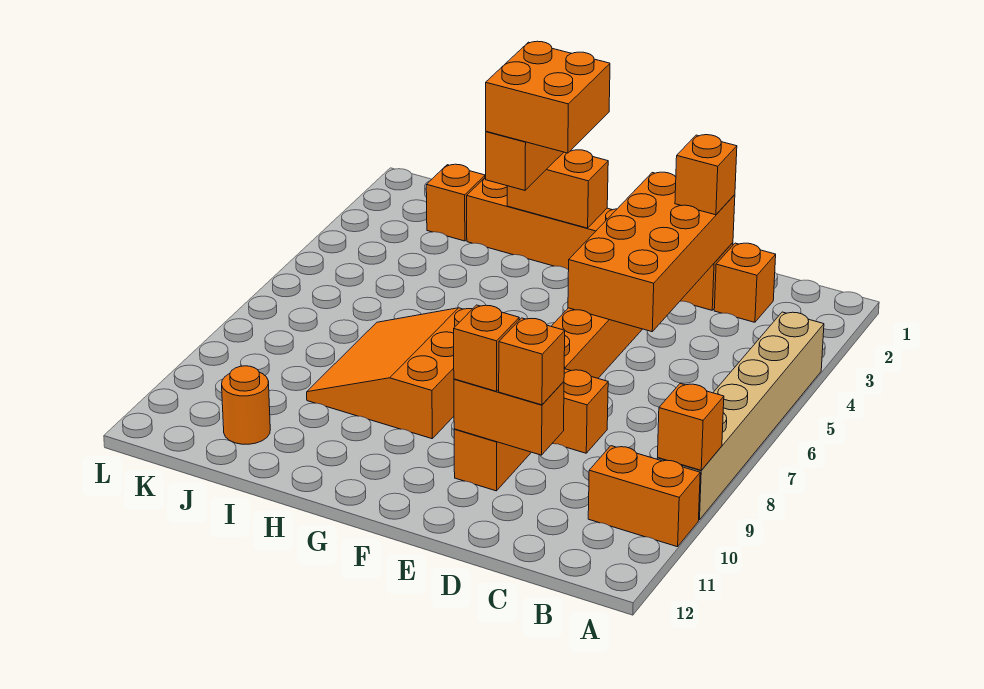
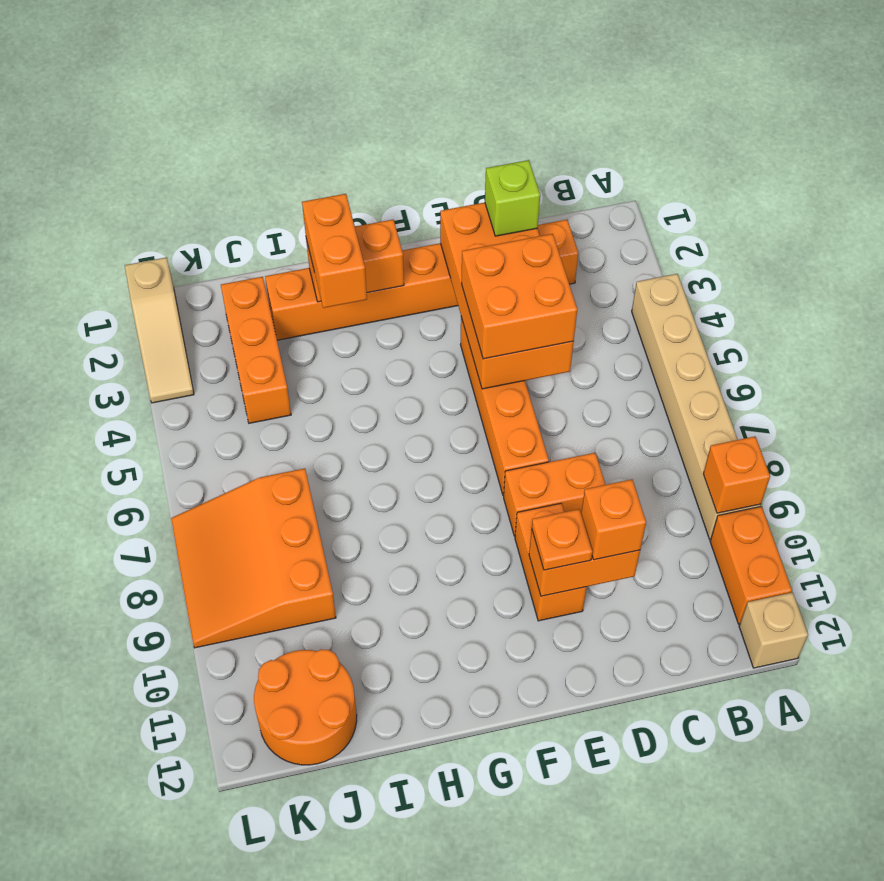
orange 1x2 brick [588,446,700,547] -> orange 1x2 brick turned to [710,506,792,624]
none -> tan 1x1 brick [739,592,808,668]
orange 1x1 brick [675,135,737,215] -> lime 1x1 brick [485,160,540,236]
orange 1x1 brick [454,305,519,391] -> orange 1x1 plate [532,509,592,570]
orange 2x2 brick [486,41,610,153] -> orange 2x2 brick moved to [462,234,577,359]
orange 3x3 slope [307,308,472,439] -> orange 3x3 slope moved to [171,468,336,648]
orange 1x1 brick [426,164,485,241] -> orange 1x3 brick [221,277,291,423]
orange 1x1 round brick [222,366,270,444] -> orange 2x2 round brick [254,649,357,765]
none -> tan 1x3 slope [125,257,194,403]

